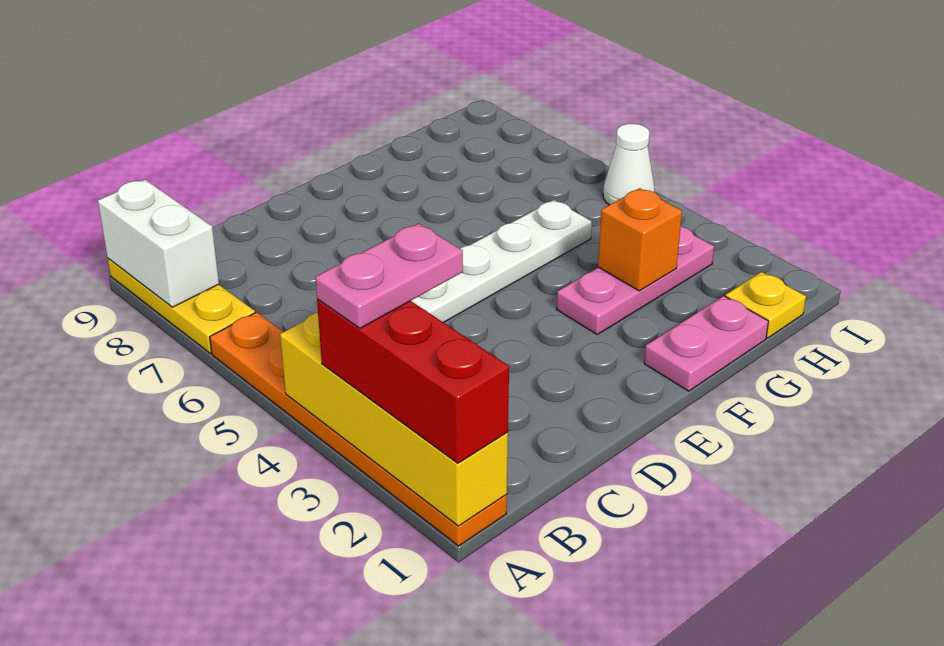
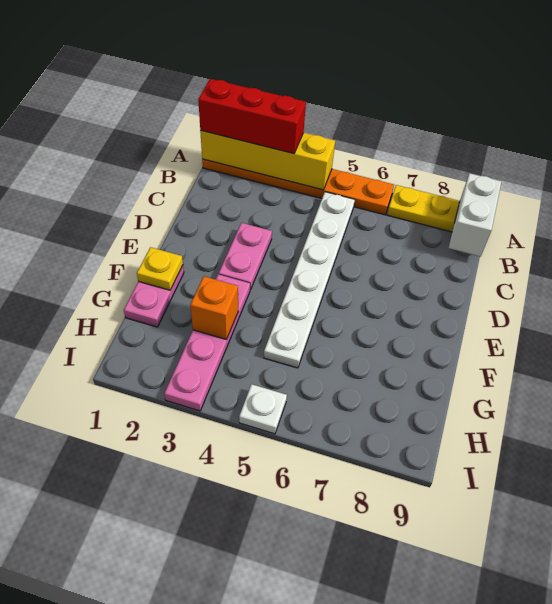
pink 1x2 plate [315,223,463,328] -> pink 1x2 plate moved to [219,223,272,290]
white 1x2 brick [98,180,219,307] -> white 1x2 brick turned to [449,173,502,257]
pink 1x3 plate [557,227,714,334] -> pink 1x4 plate [164,274,250,411]
yellow 1x1 plate [725,272,806,338] -> yellow 1x1 plate moved to [137,247,183,290]
white 1x1 cone [603,124,655,205] -> white 1x1 plate [239,384,287,434]

